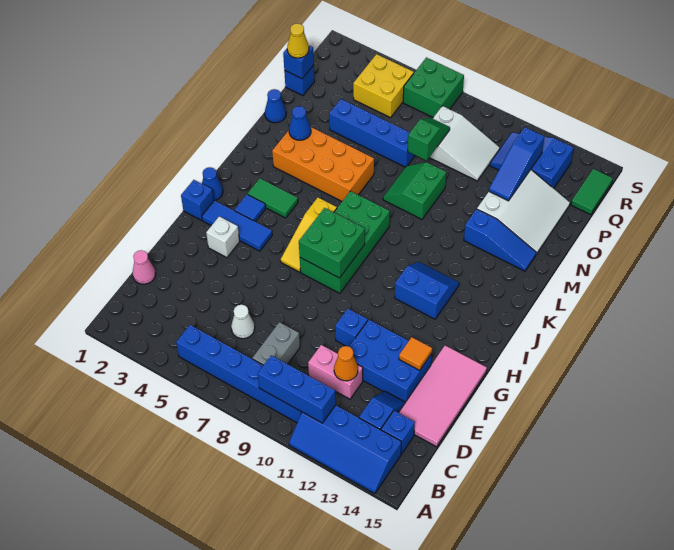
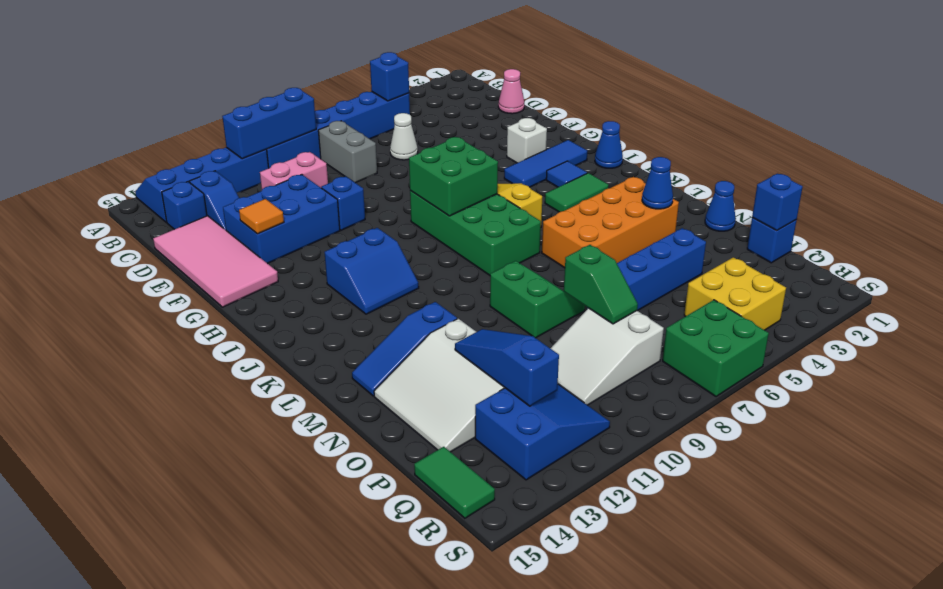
orange 1x1 cone [334,346,358,381] -> none
blue 1x1 brick [181,180,214,220] -> blue 1x1 brick moved to [370,52,409,101]
yellow 1x1 cone [287,23,309,58] -> none

